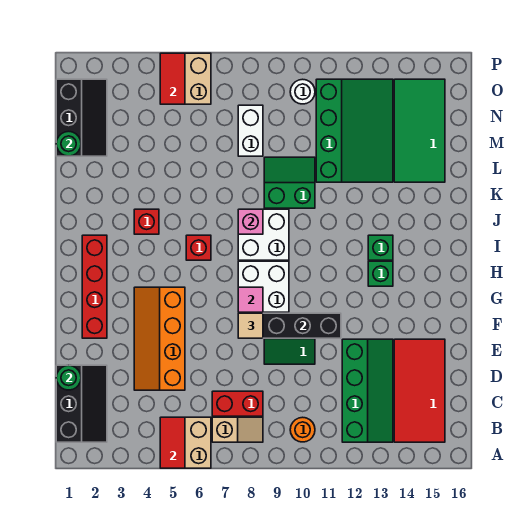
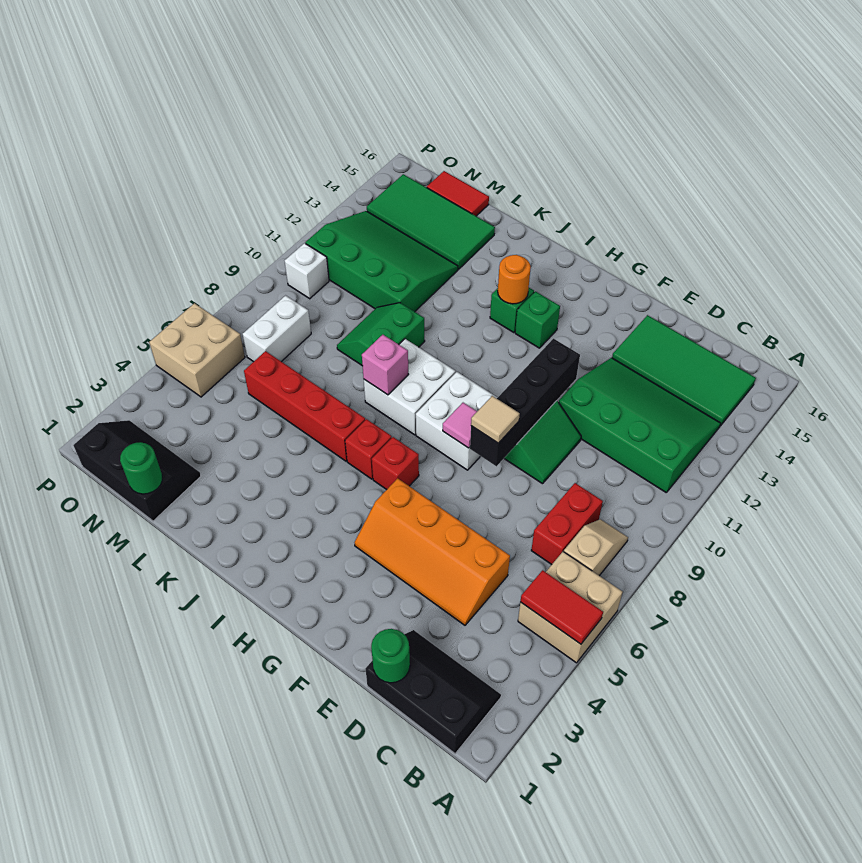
orange 1x1 round brick [290,417,315,442] -> orange 1x1 round brick moved to [498,255,531,304]
green 2x4 slope [342,339,393,442] -> green 3x4 slope [559,358,721,493]
red 2x4 tile [394,339,445,442] -> green 2x4 tile [612,315,756,426]
red 1x4 brick [82,235,107,338] -> red 1x4 brick moved to [244,351,365,461]
red 1x1 brick [134,209,159,234] -> red 1x1 brick moved to [372,437,419,490]
white 1x2 brick [238,105,263,156] -> white 1x2 brick turned to [243,296,311,362]
red 1x2 tile [160,53,185,104] -> red 1x2 tile moved to [427,171,489,216]
white 1x1 round brick [290,79,315,104] -> white 1x1 brick [285,243,329,299]

